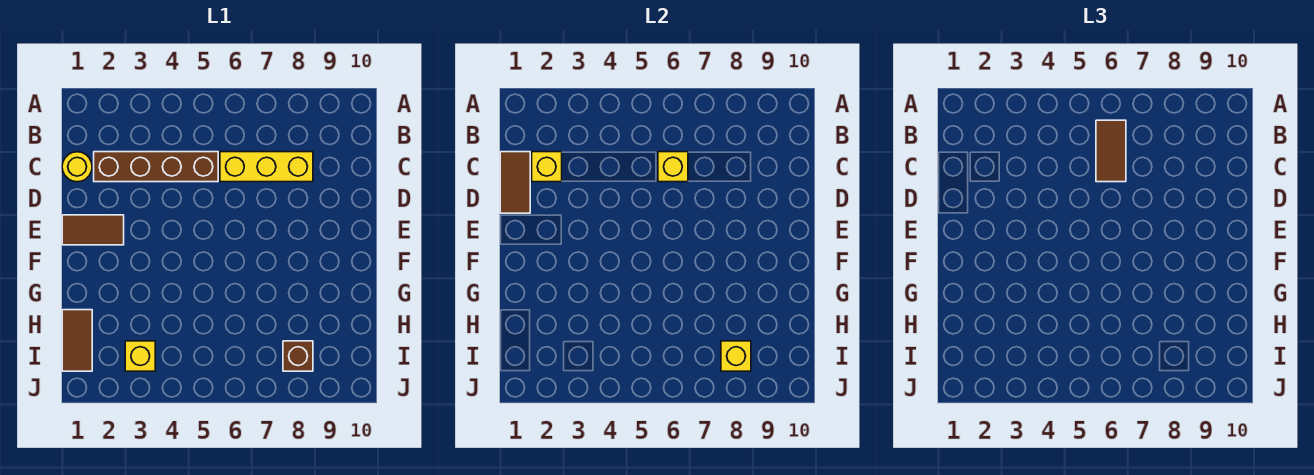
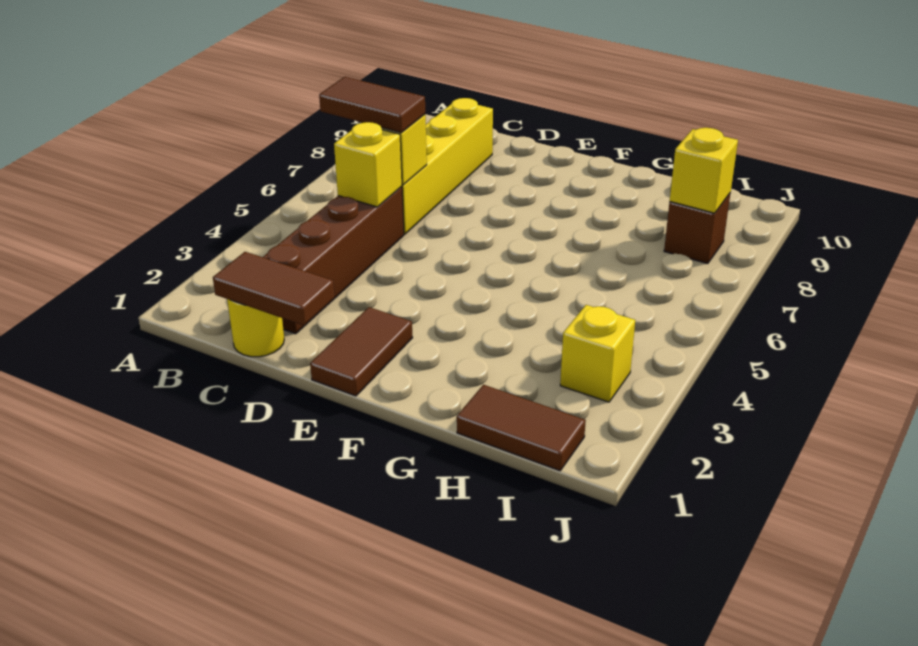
yellow 1x1 brick [532,152,562,182] -> yellow 1x1 brick moved to [334,122,402,207]
yellow 1x3 brick [220,152,313,182] -> yellow 1x4 brick [402,98,493,234]

